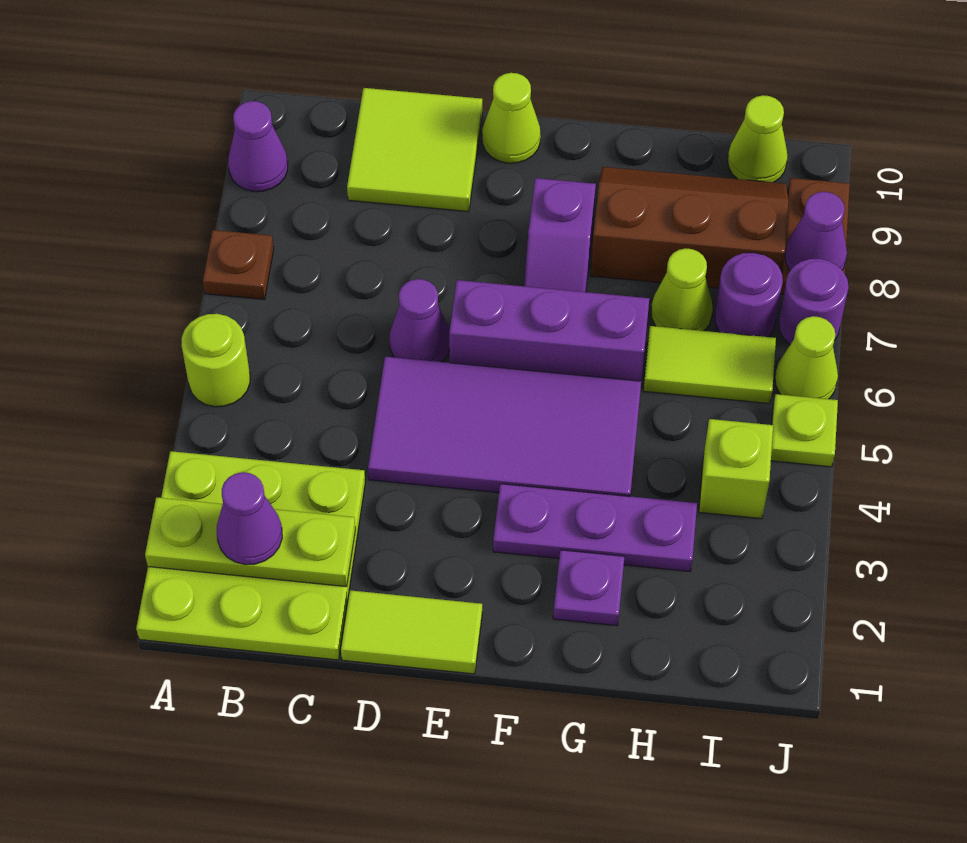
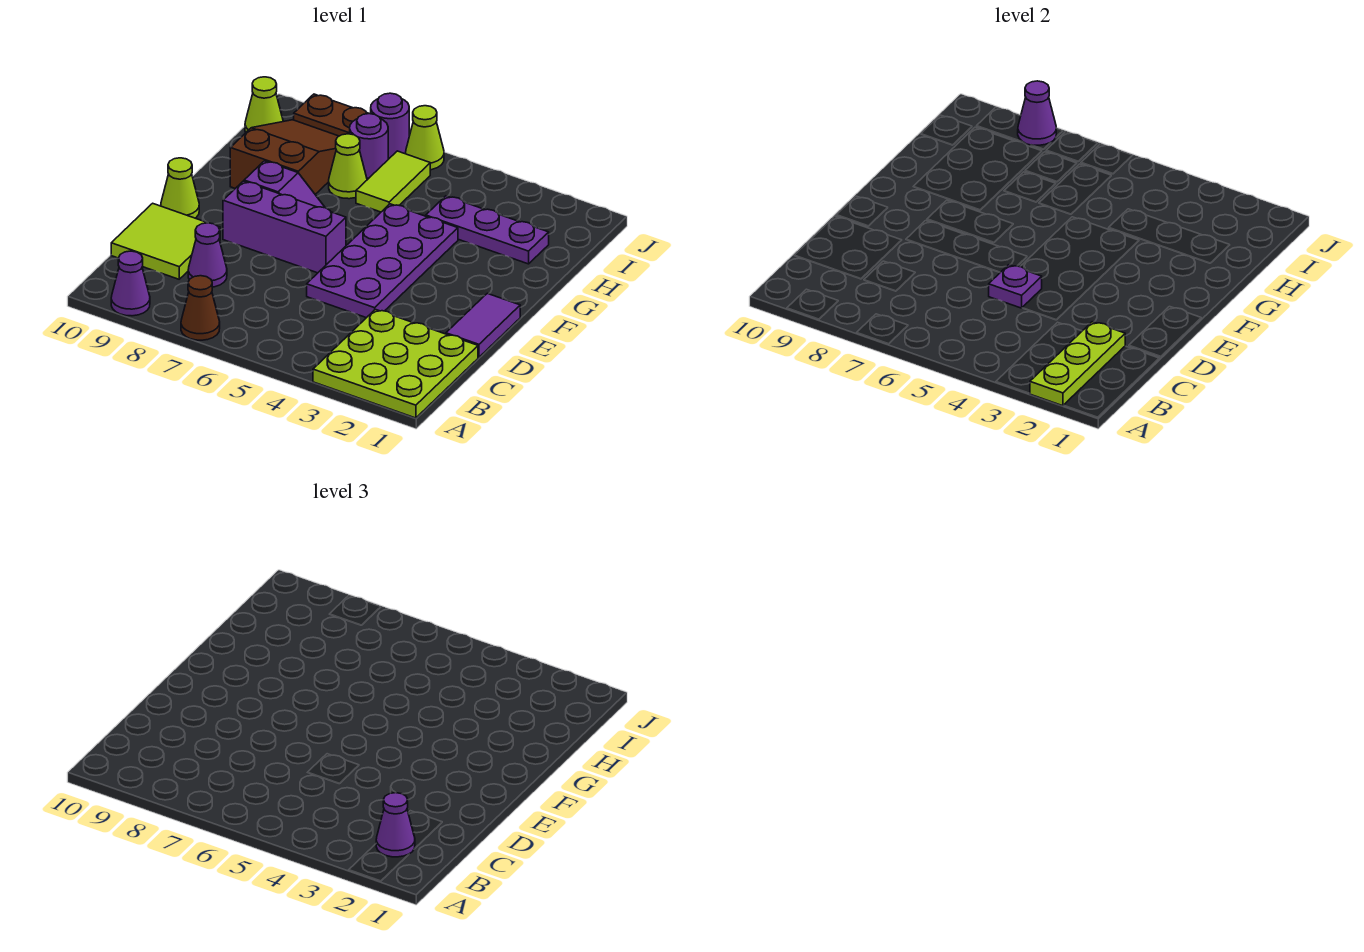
lime 1x1 round brick [181,314,250,407] -> none
brown 1x1 plate [203,230,274,300] -> brown 1x1 cone [181,276,220,340]
lime 1x2 tile [341,590,482,674] -> purple 1x2 tile [446,293,520,357]
purple 2x4 tile [368,357,641,496] -> purple 2x4 plate [307,204,458,318]
purple 1x1 cone [389,279,450,362] -> purple 1x1 cone moved to [188,223,227,287]
purple 1x3 brick [449,280,649,381] -> purple 1x3 brick turned to [223,181,346,273]
purple 1x3 plate [493,484,697,572] -> purple 1x3 plate turned to [426,196,549,264]
purple 1x1 plate [553,550,624,626] -> purple 1x1 plate moved to [989,265,1042,308]
brown 2x3 slope [591,167,788,288] -> brown 2x3 slope turned to [230,120,339,194]
lime 1x1 brick [699,419,773,519] -> none
lime 1x1 plate [771,394,838,467] -> none

